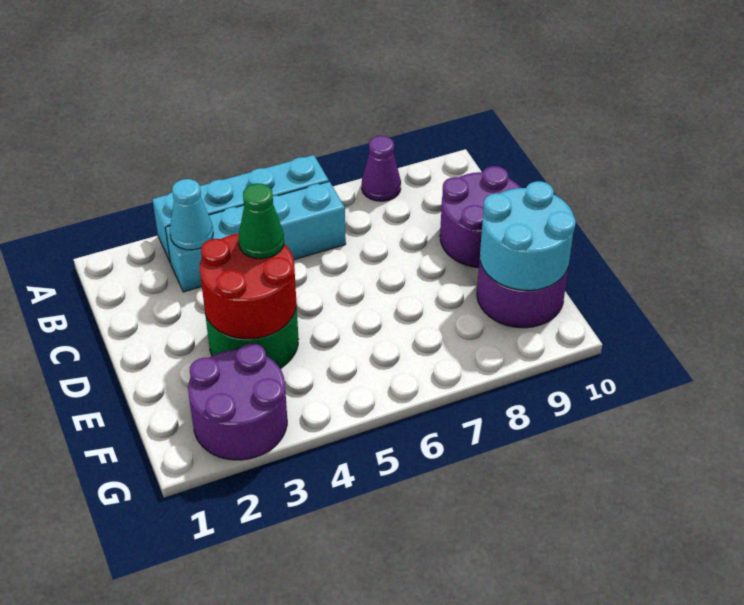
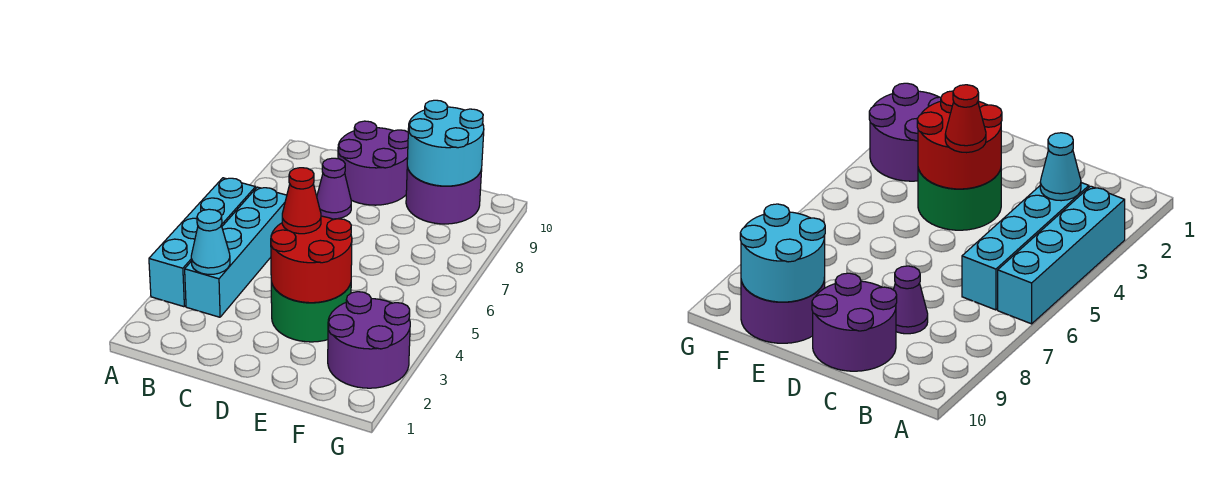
purple 1x1 cone [362,136,401,201] -> purple 1x1 cone moved to [317,158,351,219]
green 1x1 cone [238,183,284,259] -> red 1x1 cone [282,168,321,234]

